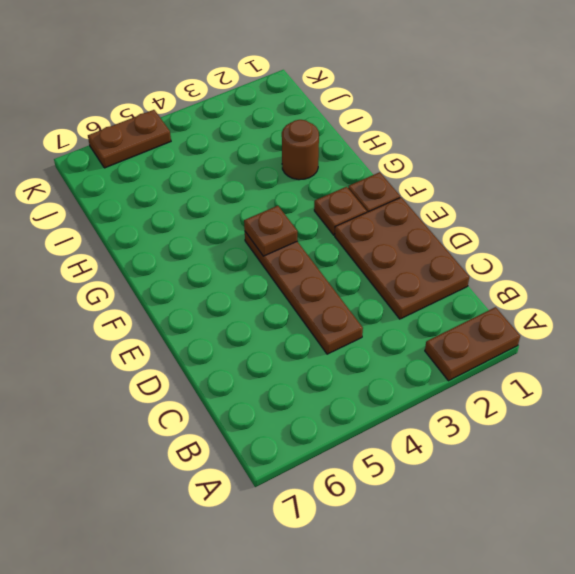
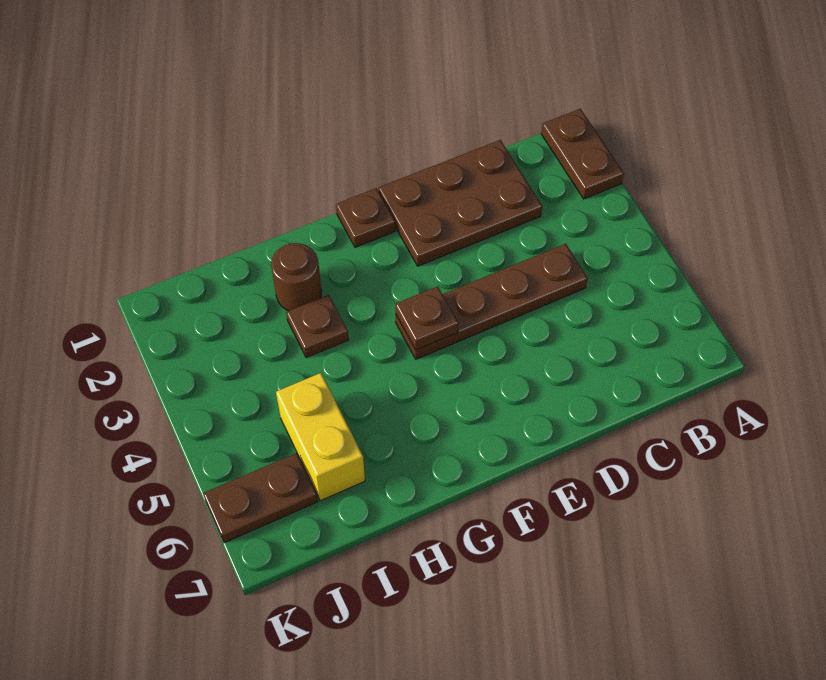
brown 1x1 plate [314,187,367,235] -> brown 1x1 plate moved to [286,295,349,358]
none -> yellow 1x2 brick [276,373,365,501]
brown 1x2 plate [88,110,171,168] -> brown 1x2 plate turned to [203,453,318,543]

